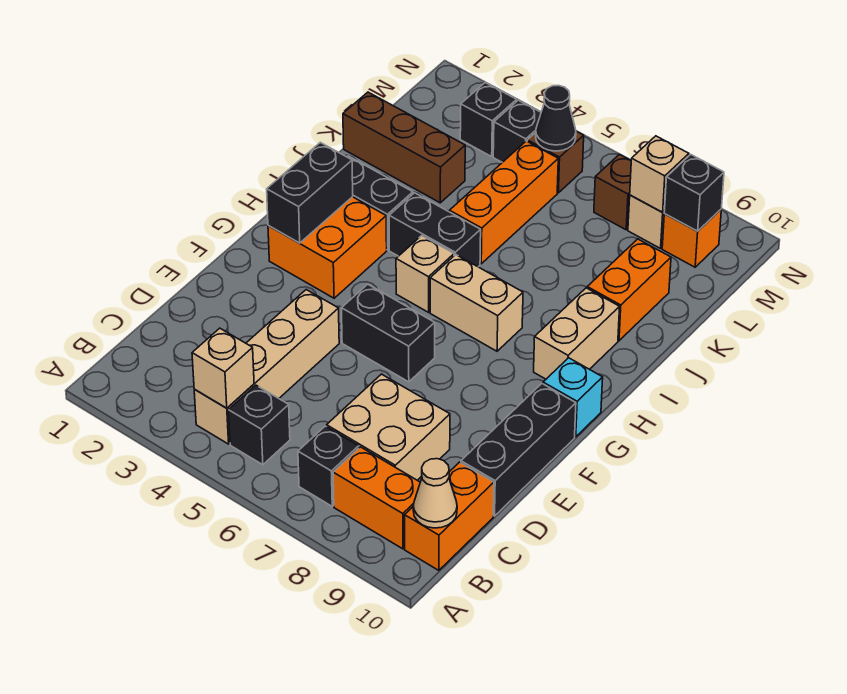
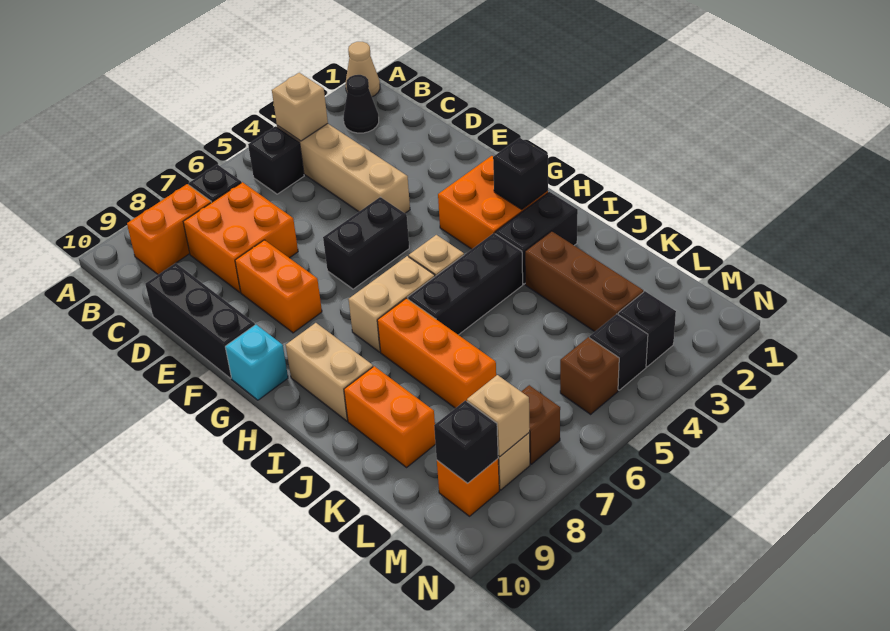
orange 1x2 brick [405,462,494,570] -> orange 1x2 brick moved to [235,240,322,333]
tan 1x1 cone [413,459,457,528] -> tan 1x1 cone moved to [345,42,380,97]
tan 2x2 brick [327,374,450,480] -> orange 2x2 brick [183,182,298,292]
black 1x2 brick [267,142,353,243] -> black 1x1 brick [493,138,548,209]
black 1x2 brick [389,193,481,267] -> black 1x3 brick [408,233,523,335]
orange 1x3 brick [449,141,558,264] -> orange 1x3 brick moved to [377,298,496,408]
brown 1x3 brick [343,92,465,203] -> brown 1x3 brick turned to [525,231,643,332]
black 1x1 cone [536,85,576,151] -> black 1x1 cone moved to [343,75,379,133]

